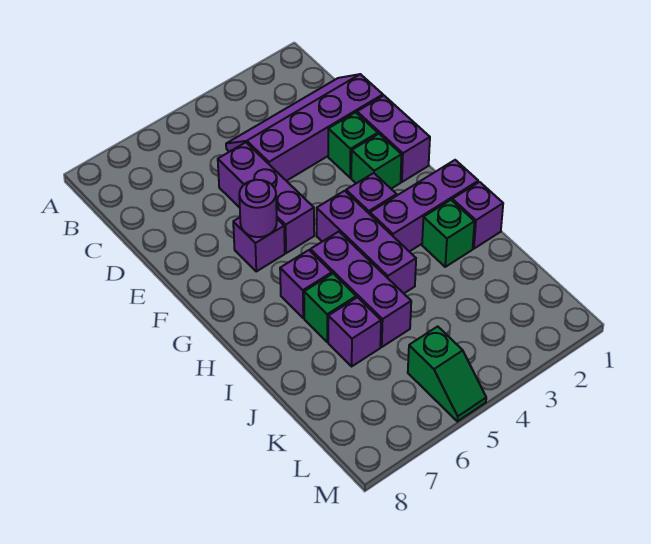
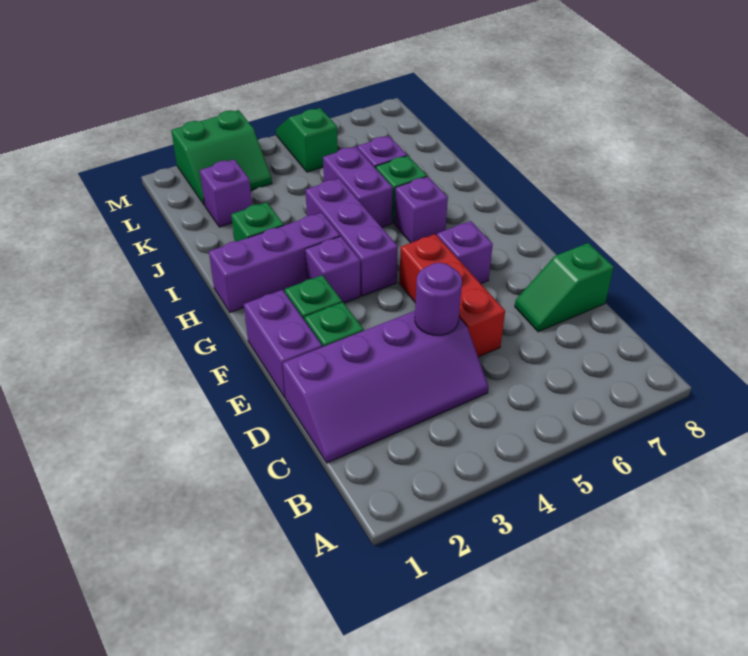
purple 1x3 brick [218,142,314,253] -> red 1x3 brick [399,234,505,357]
none -> green 1x2 slope [515,243,614,332]
purple 1x1 round brick [239,180,277,237] -> purple 1x1 round brick moved to [415,263,462,335]
purple 1x3 brick [310,232,411,347] -> purple 1x2 brick [323,147,393,227]
purple 1x1 brick [452,182,503,249] -> purple 1x1 brick moved to [200,159,252,227]
none -> green 2x2 slope [171,110,272,205]

